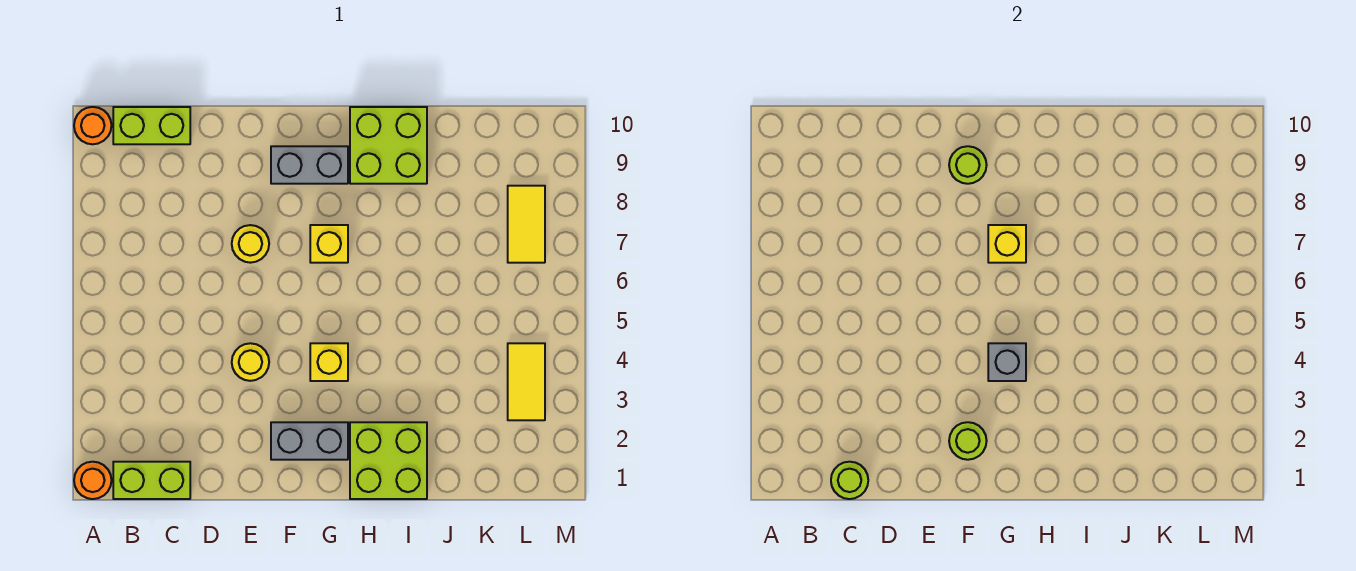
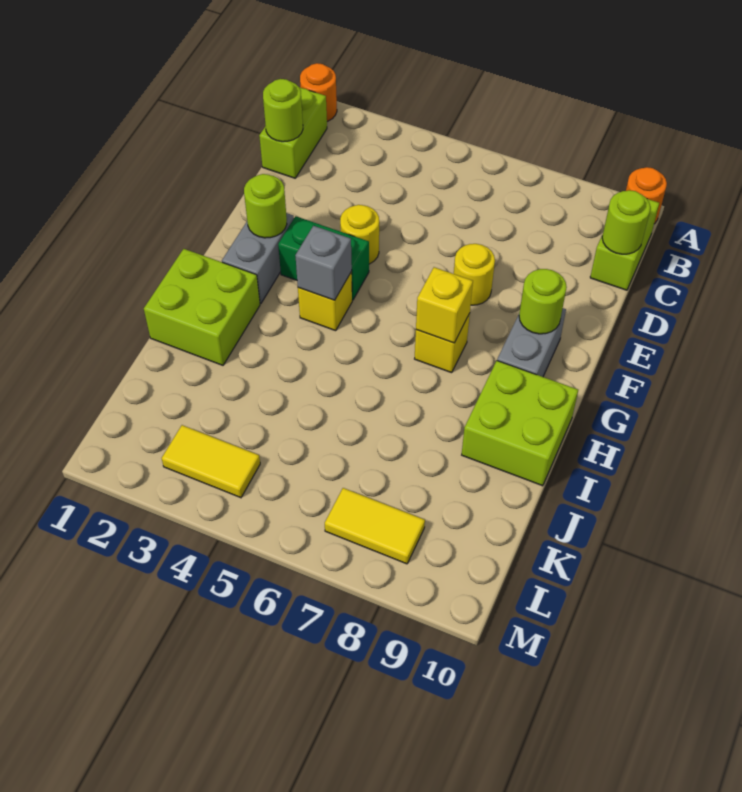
none -> lime 1x1 round brick [602,190,650,254]
none -> green 1x2 brick [278,216,369,300]

